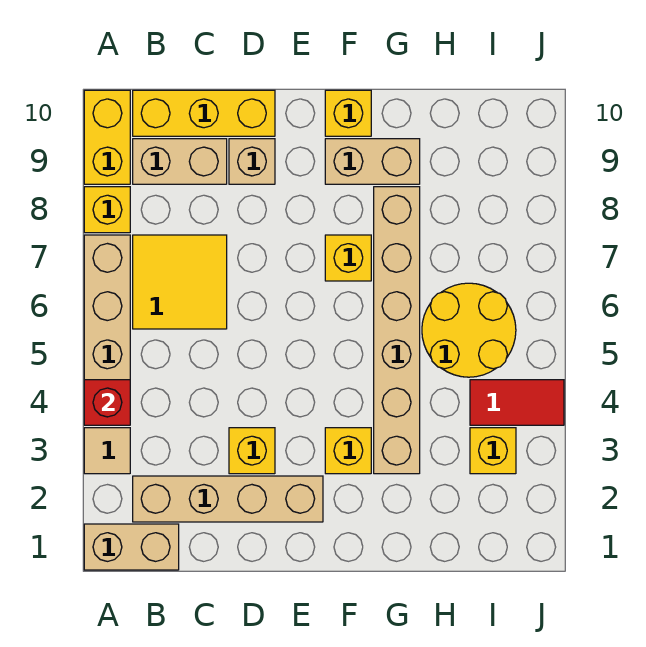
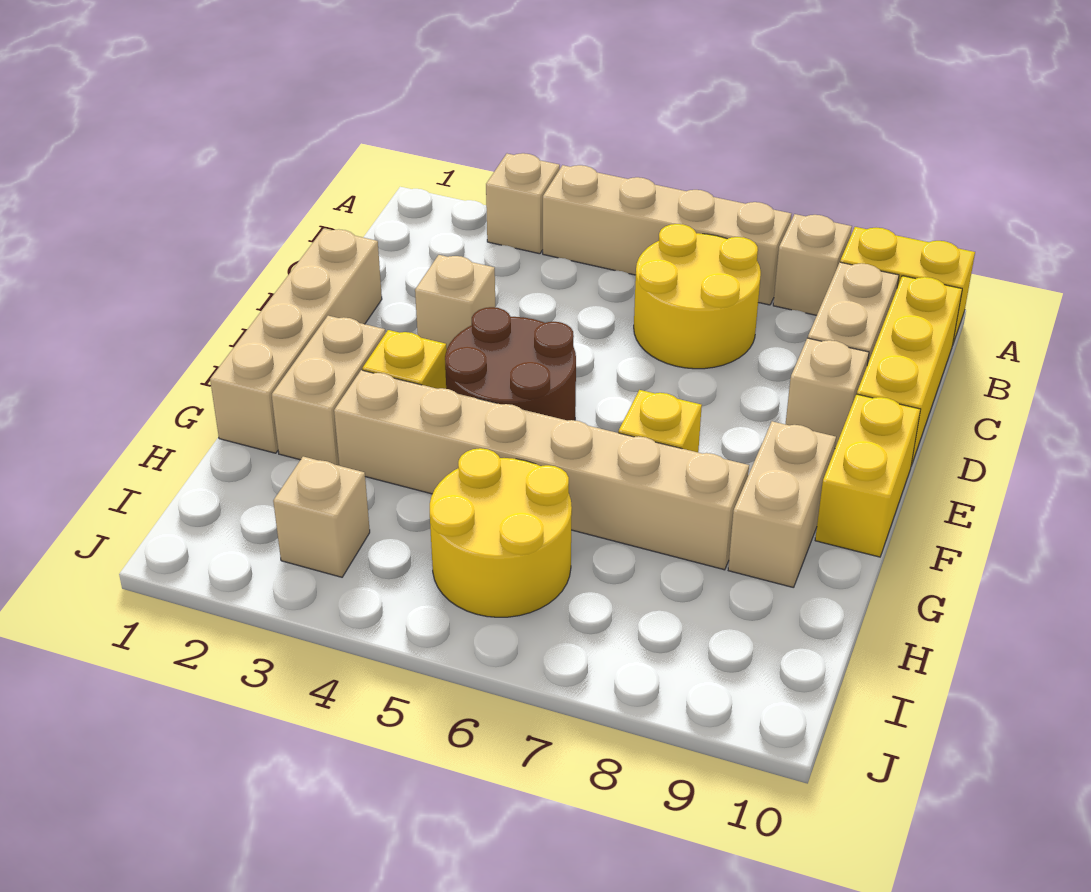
tan 1x2 brick [84,524,179,570] -> tan 1x2 brick moved to [272,316,385,466]
tan 1x1 tile [84,428,130,474] -> tan 1x1 brick [486,153,560,254]
red 1x1 brick [84,380,130,425] -> none
yellow 1x1 brick [84,187,130,233] -> tan 1x1 brick [773,214,852,315]
tan 1x4 brick [133,476,323,522] -> tan 1x4 brick moved to [210,229,382,453]
yellow 2x2 tile [133,235,227,329] -> yellow 2x2 round brick [634,224,761,369]
yellow 1x1 brick [229,428,275,474] -> tan 1x1 brick [415,255,496,349]
none -> brown 2x2 round brick [445,307,576,421]
yellow 1x1 brick [325,90,371,136] -> yellow 1x2 brick [815,394,921,557]
yellow 1x1 brick [470,428,516,474] -> tan 1x1 brick [273,457,370,577]
red 1x2 tile [470,380,564,425] -> none

